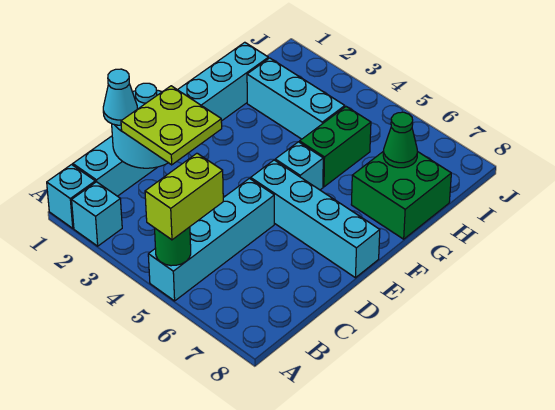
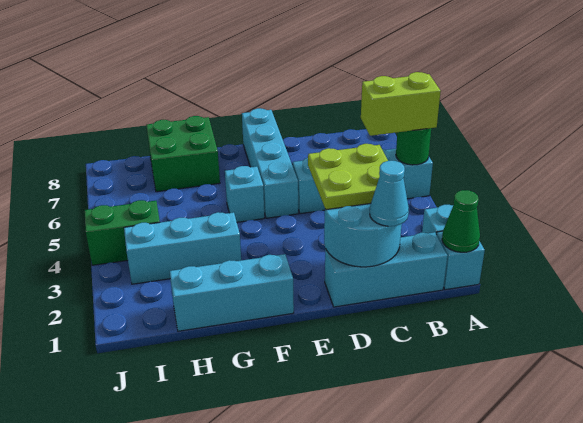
green 1x2 brick [300,107,371,187] -> green 1x2 brick moved to [85,200,160,265]
cyan 1x3 brick [247,58,345,139] -> cyan 1x3 brick turned to [124,212,241,284]
green 1x1 cone [383,112,417,168] -> green 1x1 cone moved to [442,190,480,252]

